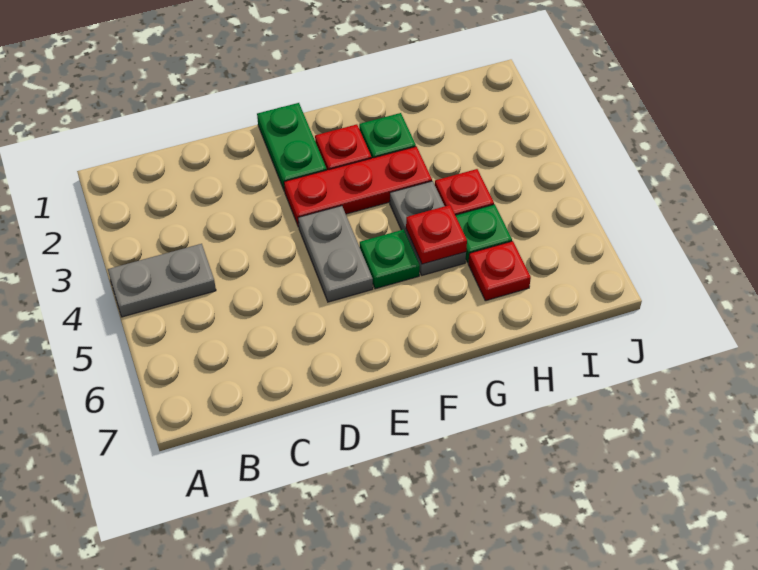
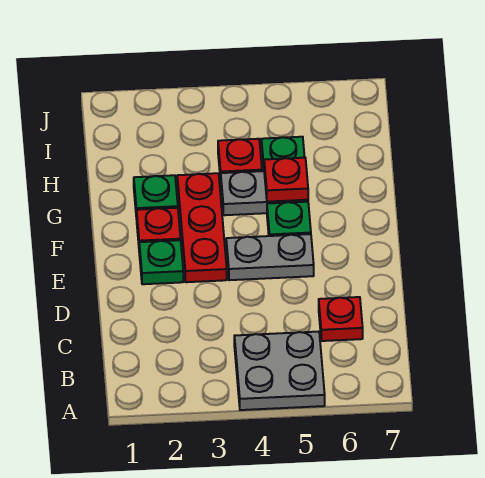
grey 1x2 plate [108,244,216,317] -> grey 2x2 plate [234,332,325,410]
green 1x2 plate [257,103,327,191] -> green 1x1 plate [139,240,183,284]
red 1x1 plate [468,241,531,301] -> red 1x1 plate moved to [319,297,363,341]

